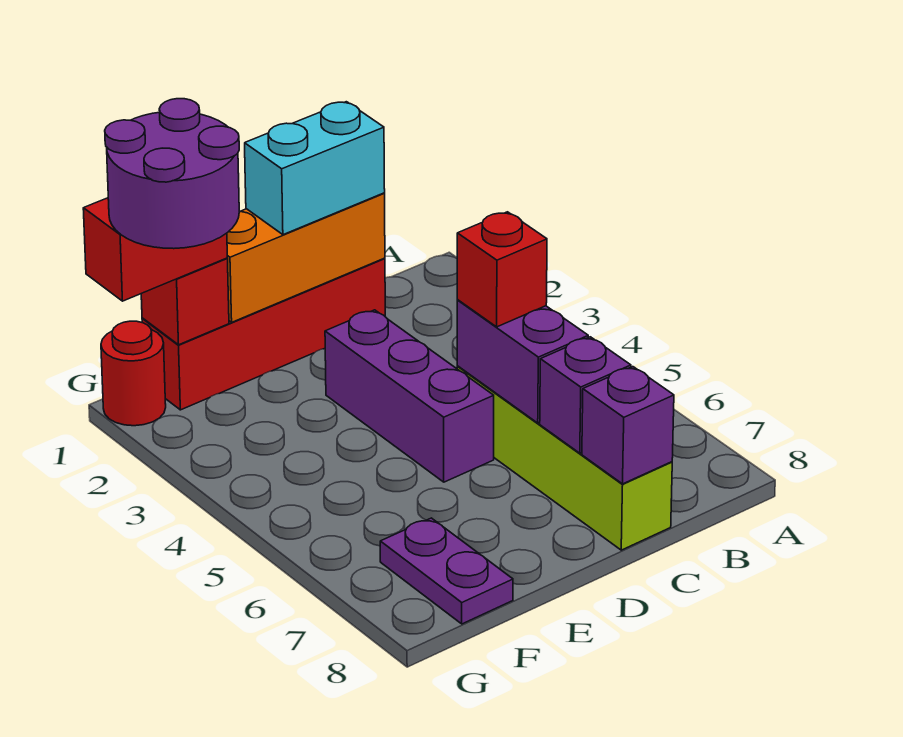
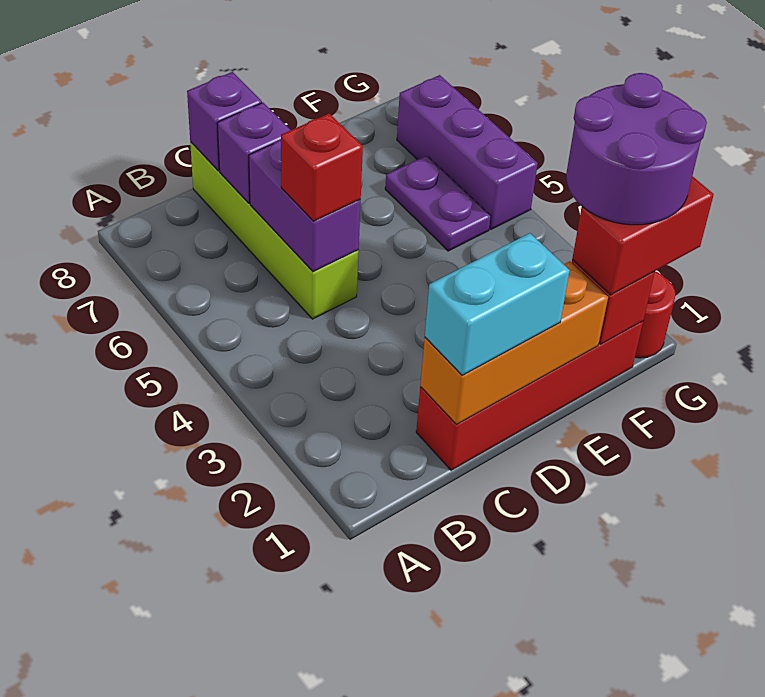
purple 1x3 brick [325,310,494,482] -> purple 1x3 brick moved to [397,75,538,229]
purple 1x2 plate [380,518,513,624] -> purple 1x2 plate moved to [385,156,491,251]

